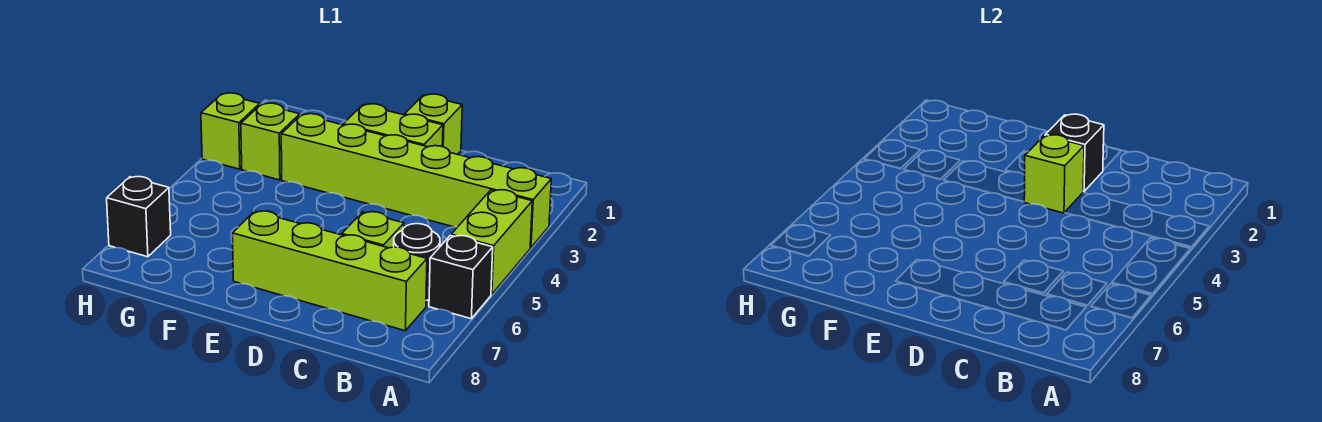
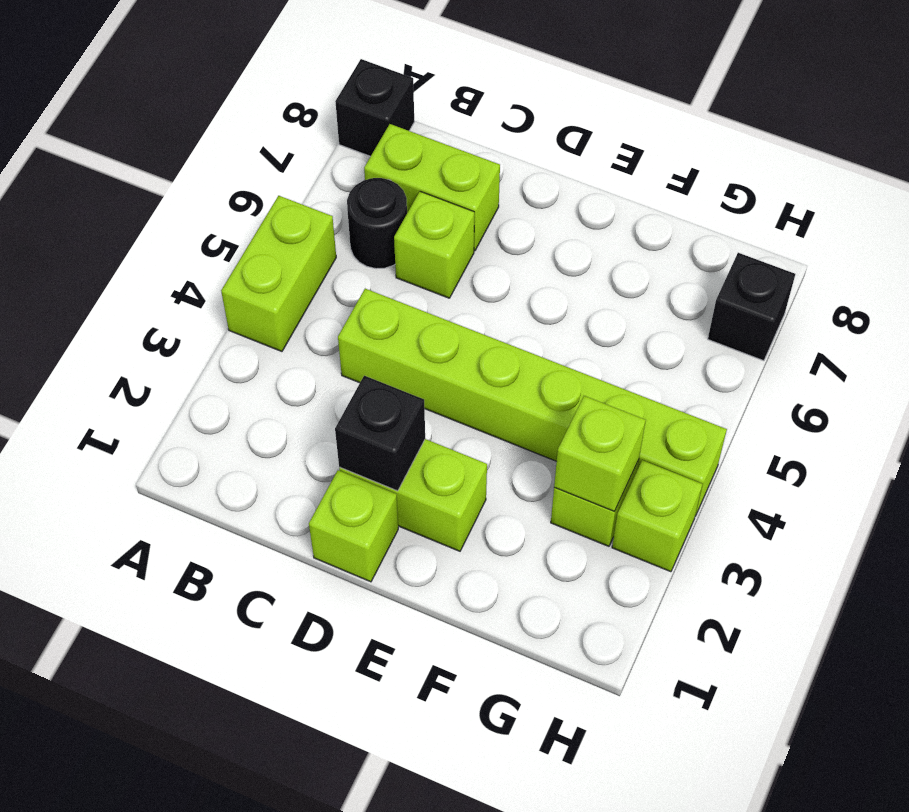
lime 1x6 brick [281,114,551,248] -> lime 1x6 brick moved to [338,289,727,516]
black 1x1 brick [429,235,493,319] -> black 1x1 brick moved to [335,59,414,156]
lime 1x4 brick [232,211,427,331] -> lime 1x2 brick [364,124,500,251]
lime 1x1 brick [1024,135,1084,213] -> lime 1x1 brick moved to [554,396,646,512]

